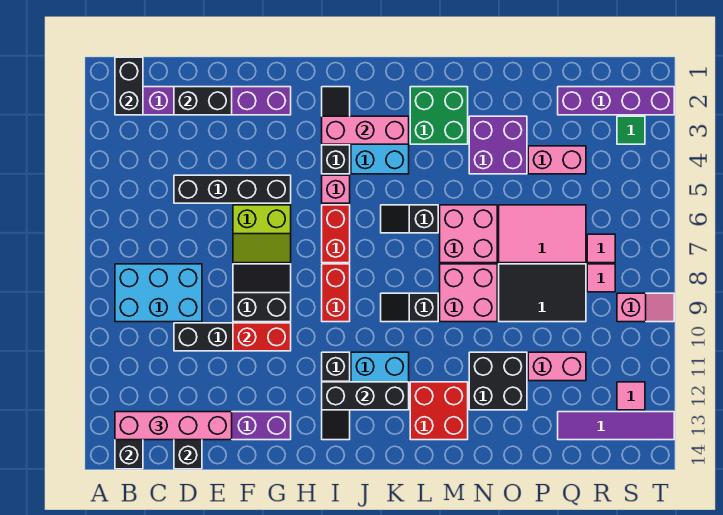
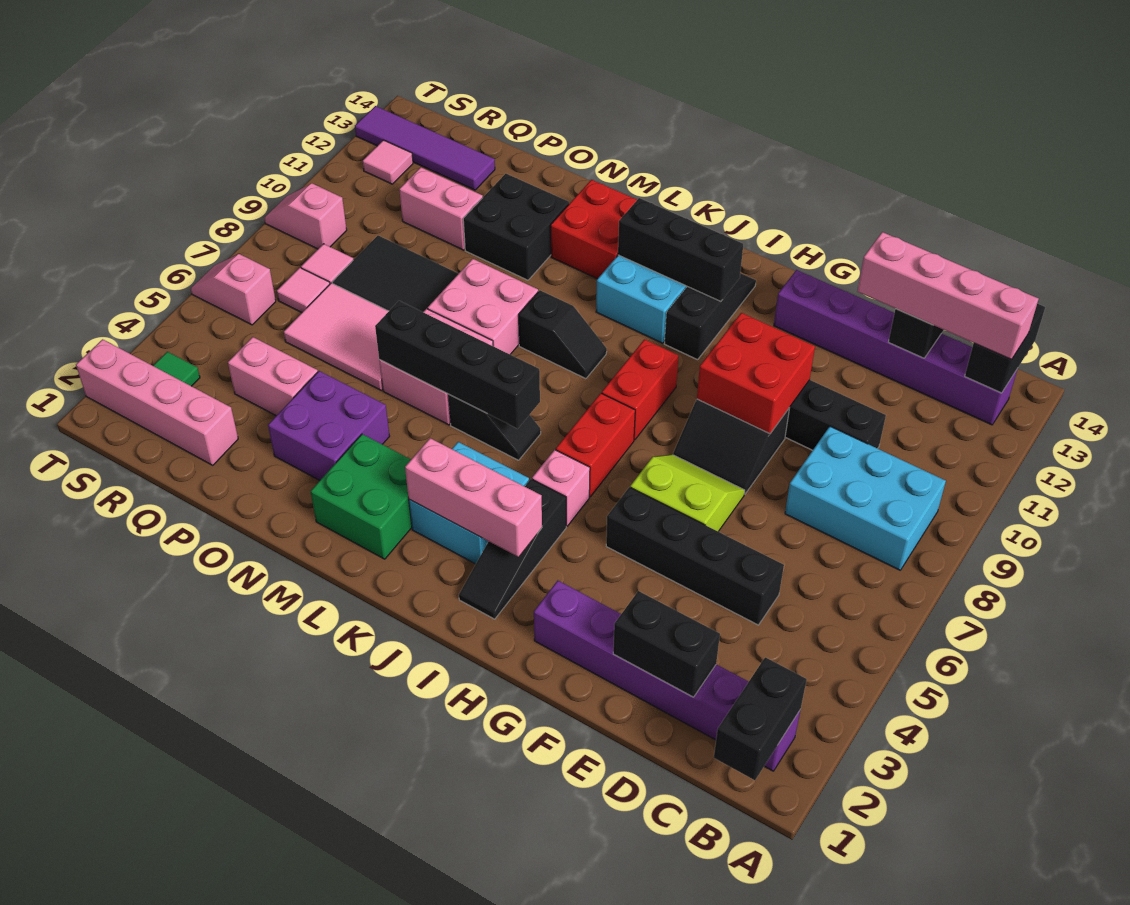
red 1x2 brick [233,323,291,351] -> red 2x2 brick [697,313,815,434]
none -> black 1x4 brick [375,301,540,429]
purple 1x4 brick [558,87,674,115] -> pink 1x4 brick [76,339,238,465]
none -> pink 1x2 slope [191,254,276,325]

